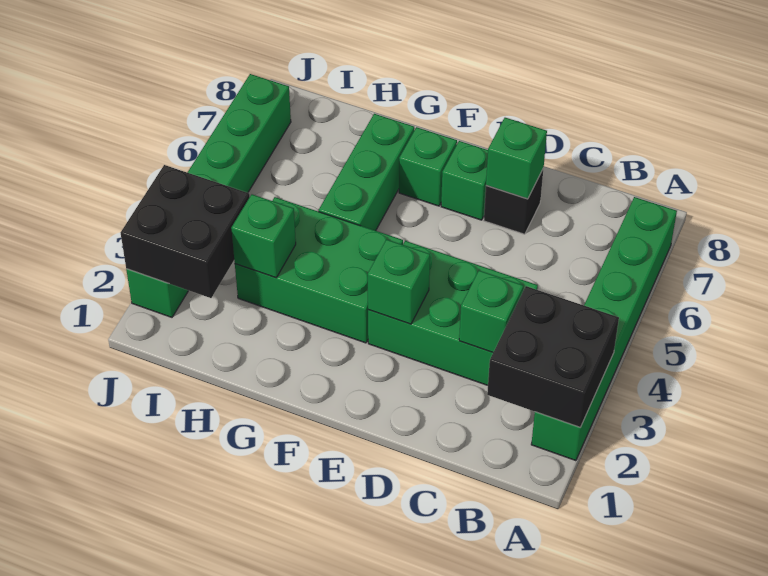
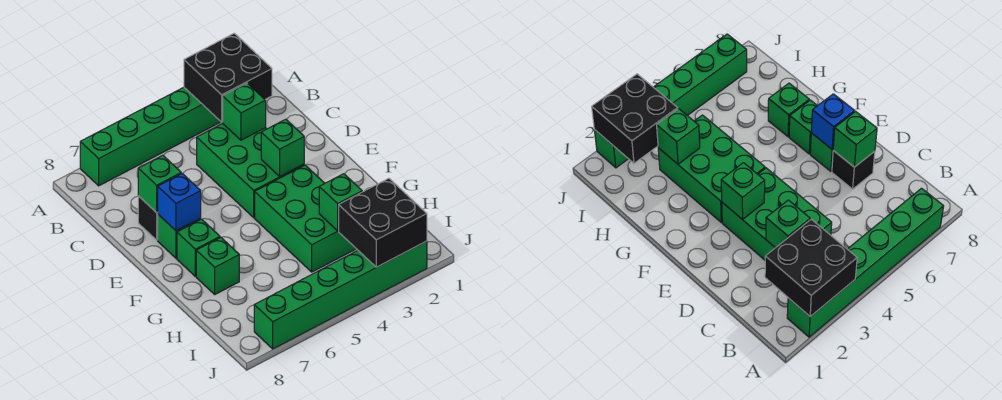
none -> blue 1x1 brick [157,174,201,231]
green 1x3 brick [319,114,414,231] -> green 1x1 brick [196,238,239,294]

